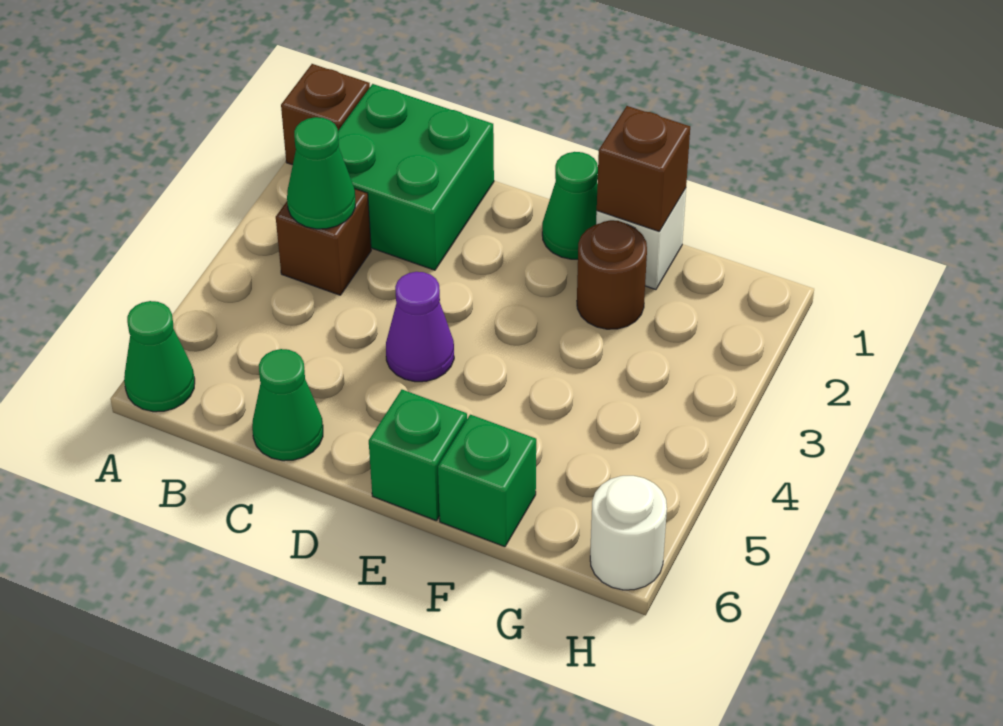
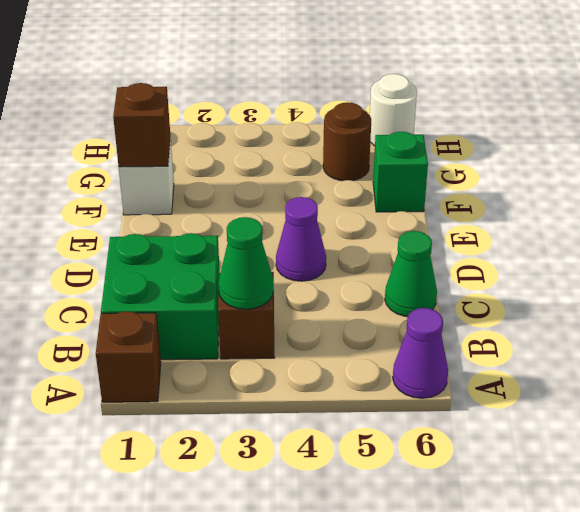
green 1x1 cone [124,301,195,412] -> purple 1x1 cone [393,308,448,398]
green 1x1 cone [542,152,598,259] -> none
green 1x1 brick [369,390,467,521] -> none
brown 1x1 round brick [577,220,647,329] -> brown 1x1 round brick moved to [323,102,371,181]

